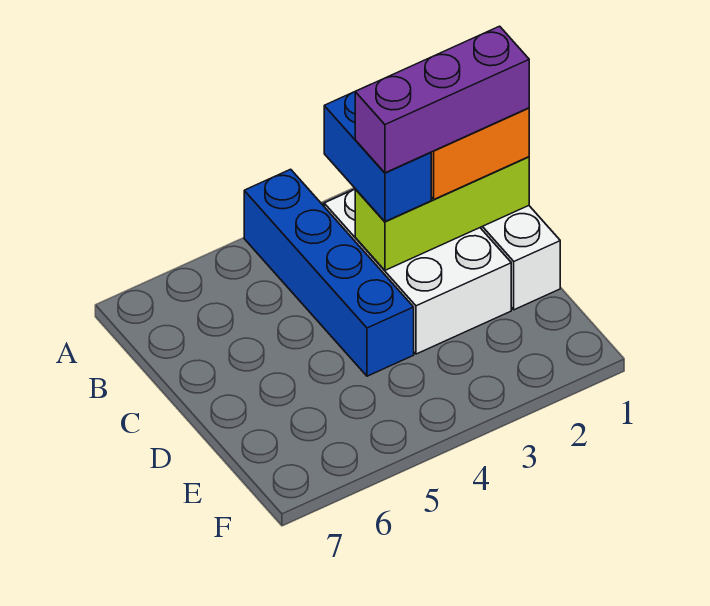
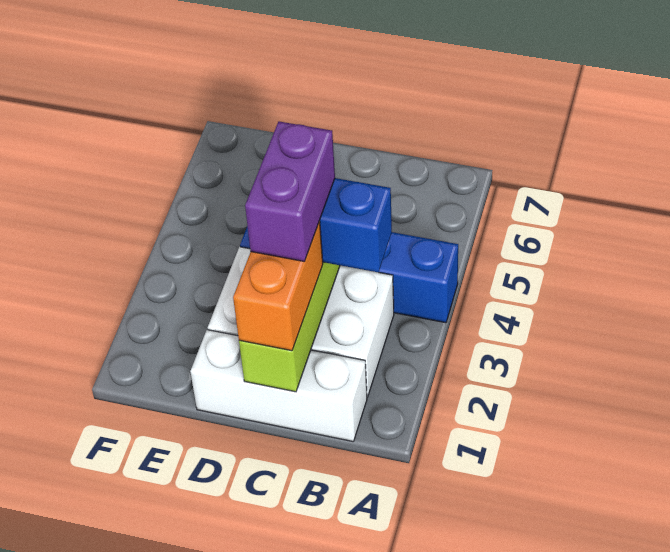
purple 1x3 brick [355,26,529,173] -> purple 1x2 brick [245,122,335,262]

